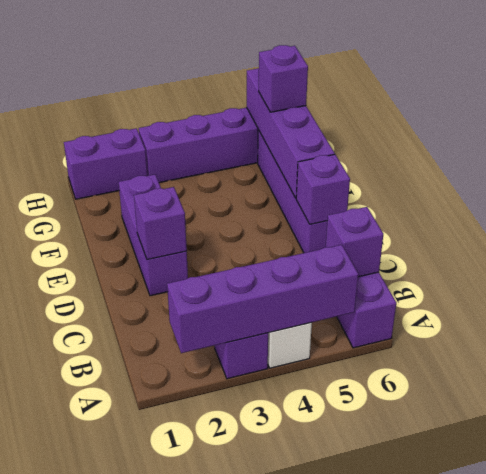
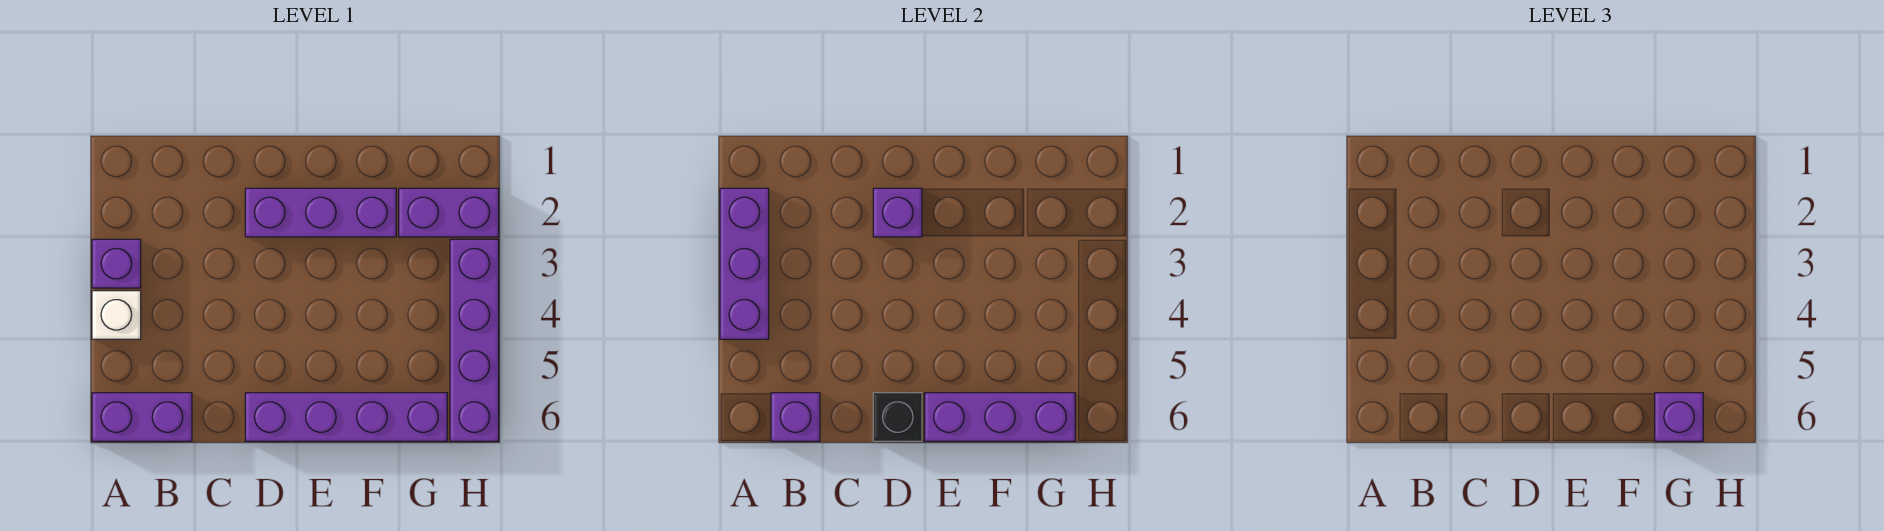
purple 1x4 brick [167,245,358,353] -> purple 1x3 brick [720,188,769,339]
purple 1x1 brick [296,154,350,224] -> black 1x1 brick [873,393,922,441]
purple 1x4 brick [247,68,335,198] -> purple 1x3 brick [925,393,1075,441]
purple 1x2 brick [64,128,147,199] -> purple 1x2 brick turned to [399,188,499,237]

